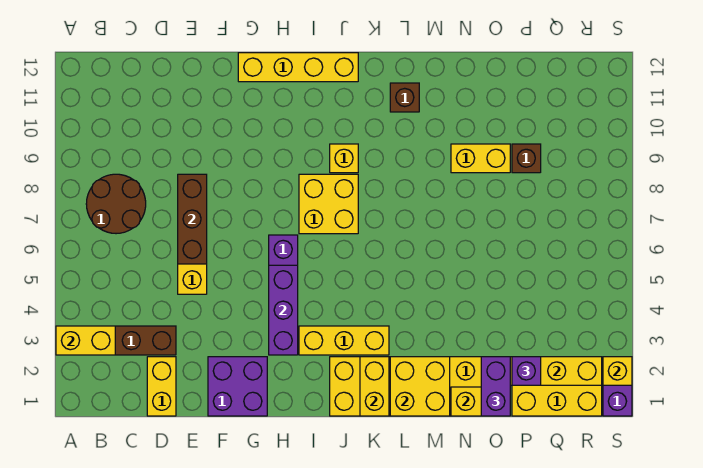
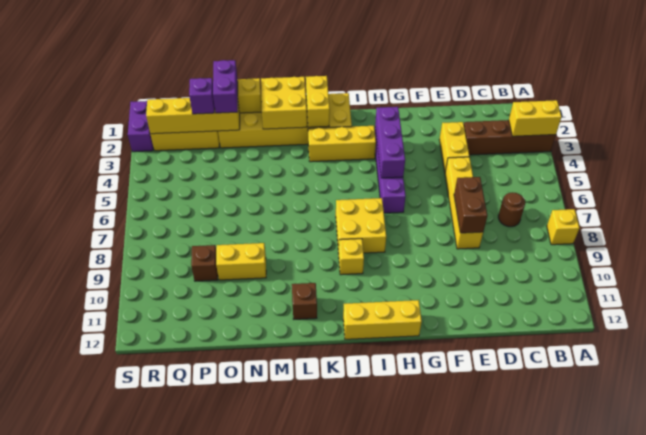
brown 2x2 round brick [86,174,146,234] -> brown 1x1 round brick [498,192,525,227]
yellow 1x2 brick [147,357,176,416] -> yellow 1x2 brick moved to [439,122,469,172]
brown 1x3 brick [178,174,207,264] -> brown 1x2 brick [454,177,487,233]
purple 2x2 brick [208,357,267,416] -> none
yellow 1x4 brick [238,53,358,82] -> yellow 1x3 brick [343,300,422,339]
yellow 1x1 brick [603,357,632,385] -> yellow 1x1 brick moved to [547,209,579,245]

